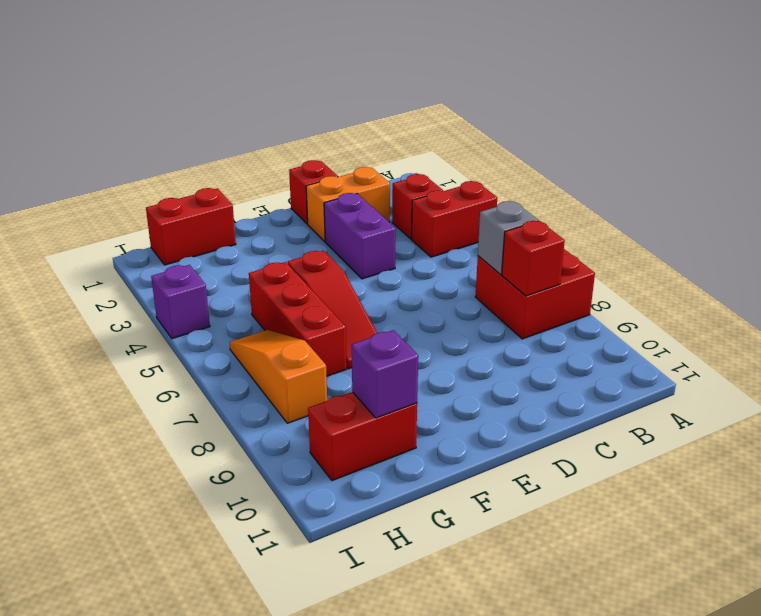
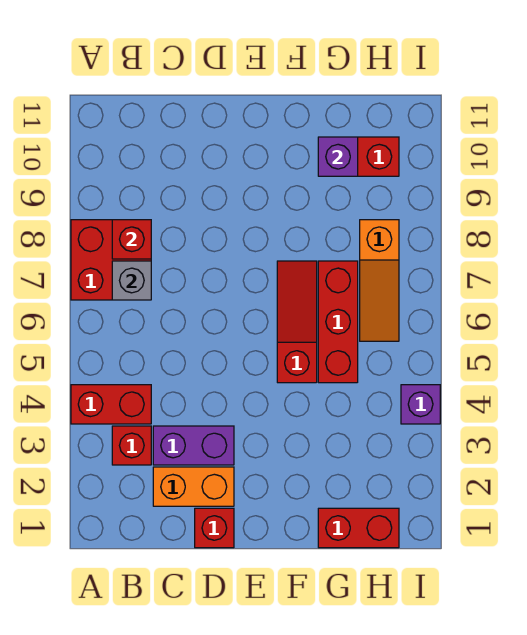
purple 1x2 brick [324,193,396,279] -> purple 1x2 brick turned to [153,426,234,465]

